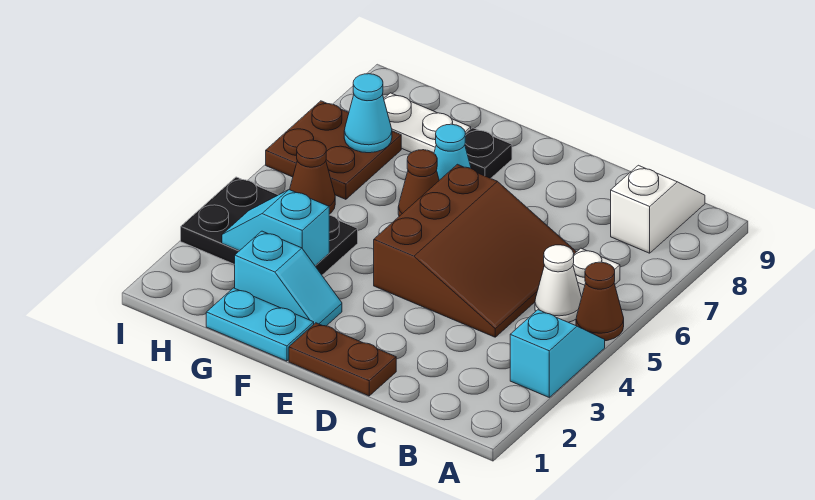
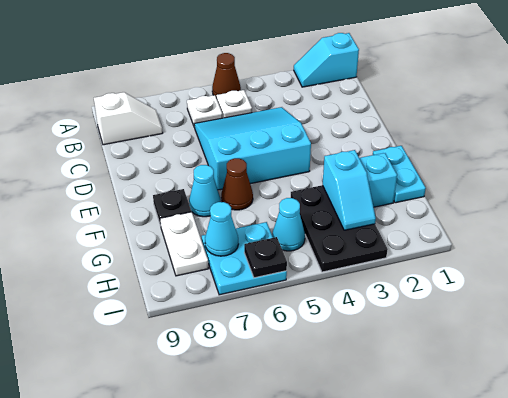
cyan 1x2 slope [510,310,605,397] -> cyan 1x2 slope moved to [294,33,359,87]
white 1x1 cone [535,245,582,322] -> white 1x1 plate [216,90,252,118]
white 1x2 slope [611,165,705,253] -> white 1x2 slope turned to [94,92,163,145]
brown 3x3 slope [374,164,576,337] -> cyan 3x3 slope [194,107,311,190]
brown 1x2 plate [289,323,396,396] -> none
brown 1x1 cone [290,140,335,214] -> cyan 1x1 cone [272,198,305,251]
brown 2x2 plate [266,101,401,199] -> cyan 2x2 plate [202,222,287,295]
none -> black 1x1 plate [244,237,287,278]

